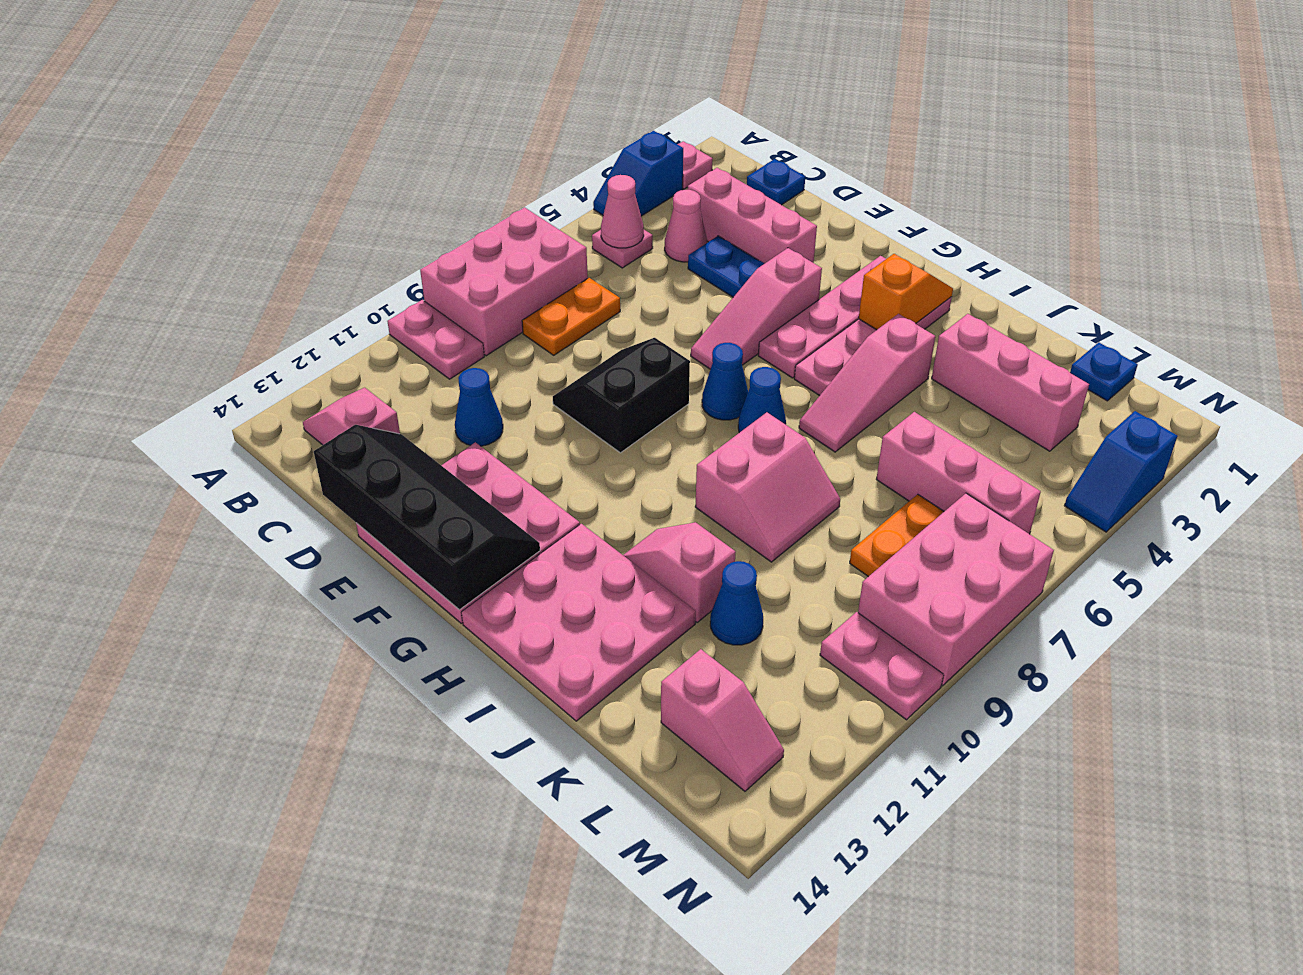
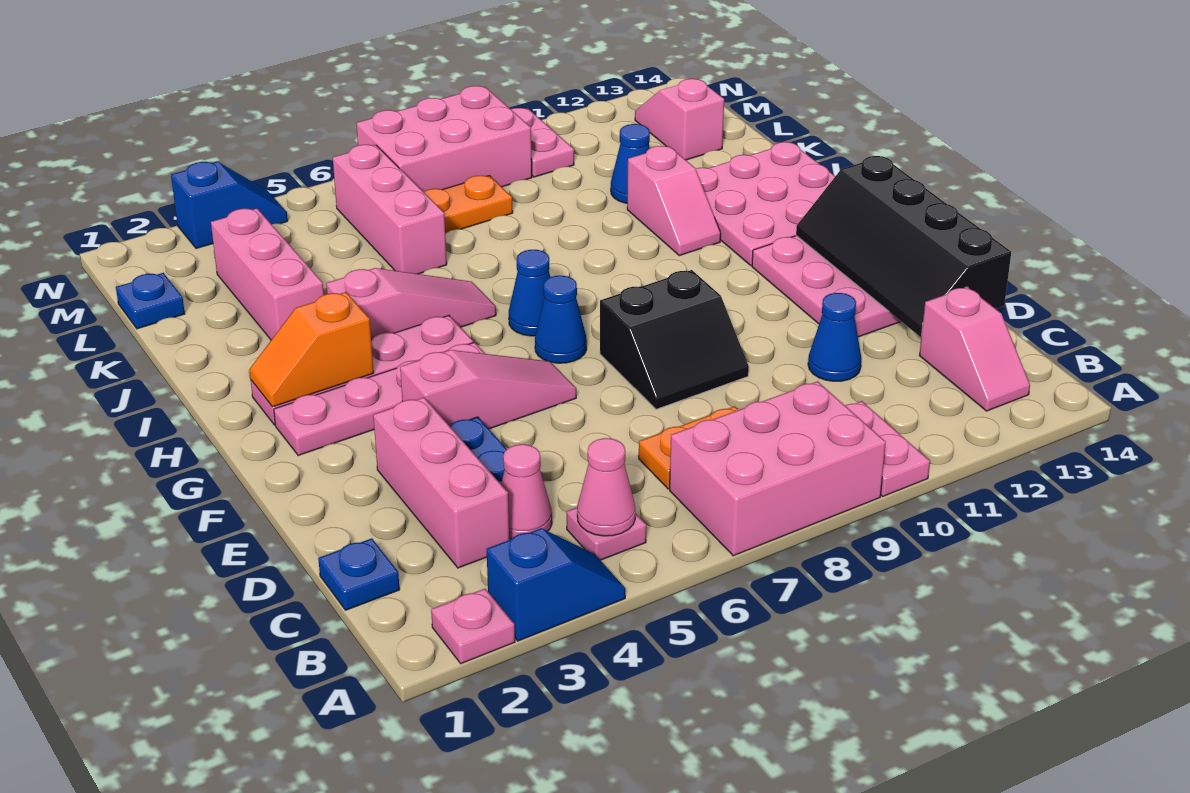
pink 2x2 slope [695,412,840,562] -> none

